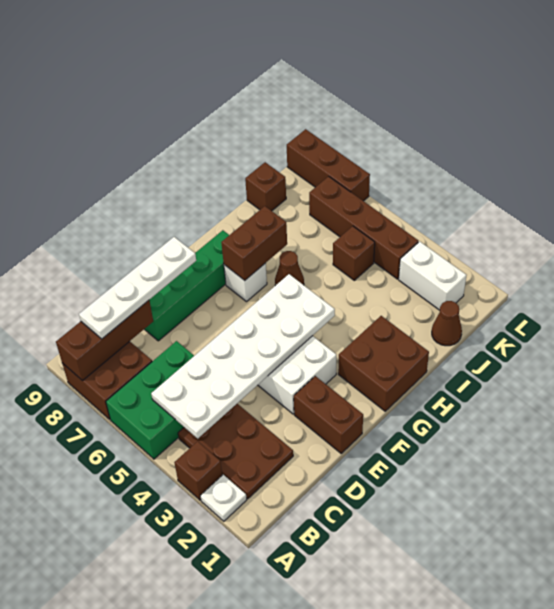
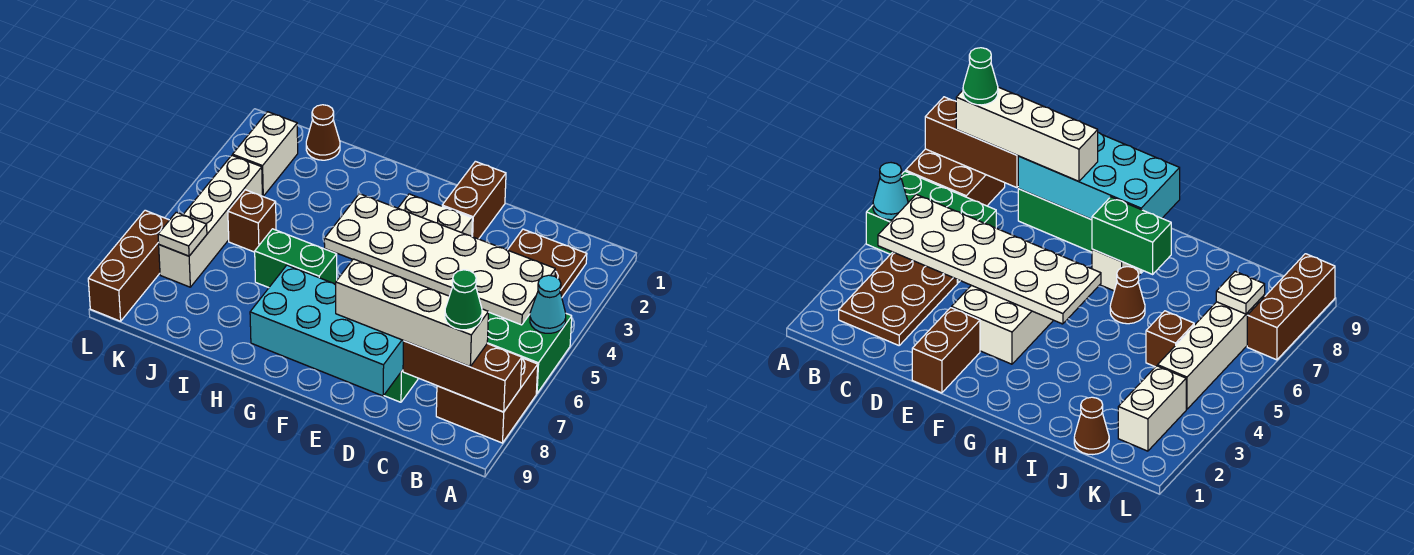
white 1x1 plate [200,475,247,521] -> white 1x1 plate moved to [158,212,207,256]
brown 1x1 brick [174,441,222,500] -> none
none -> cyan 1x1 cone [530,275,566,333]
white 1x4 plate [79,237,196,339] -> white 1x4 brick [336,259,488,367]
none -> green 1x1 cone [445,270,482,330]
none -> cyan 2x4 brick [250,265,403,396]
brown 2x2 brick [338,316,429,411] -> none
brown 1x2 brick [221,206,287,280] -> green 1x2 brick [255,229,337,288]
brown 1x1 brick [245,162,286,211] -> none
brown 1x4 brick [309,176,418,279] -> white 1x4 brick [159,155,262,287]

